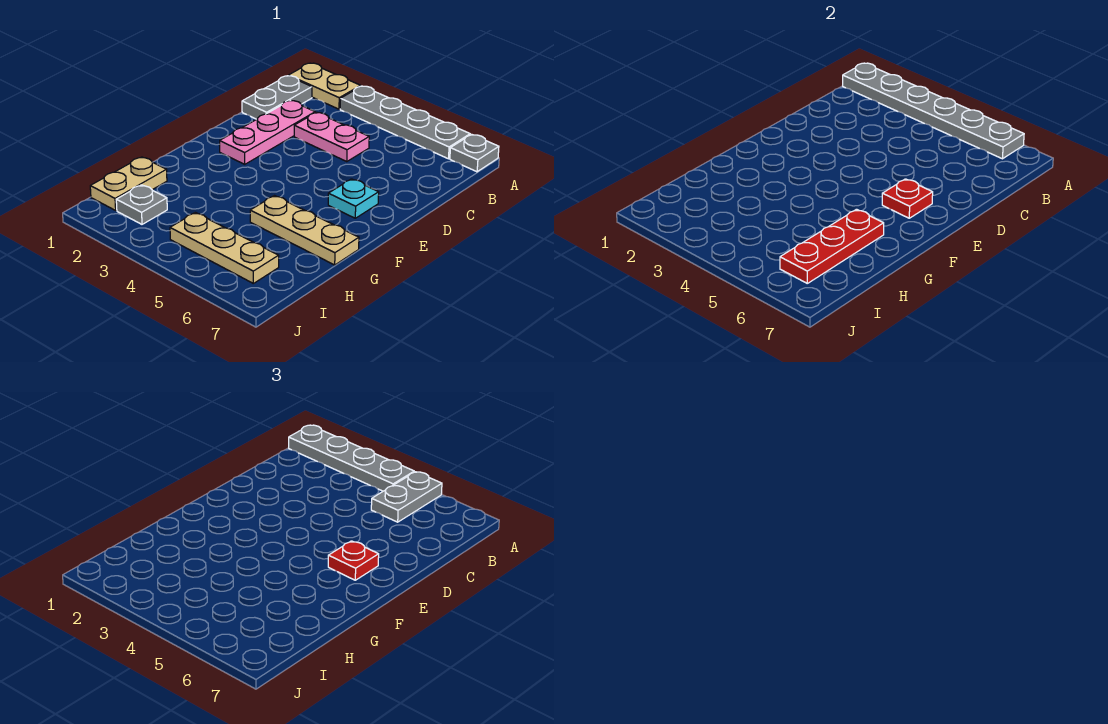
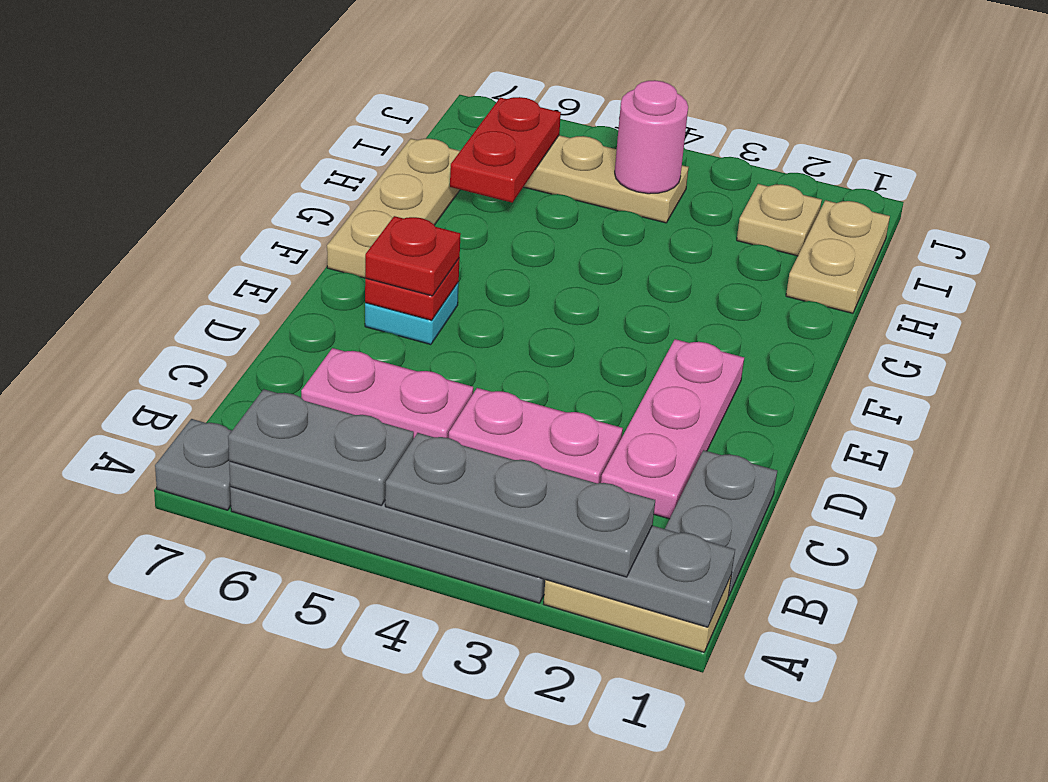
grey 1x4 plate [289,425,414,491] -> grey 1x3 plate [385,433,655,577]
grey 1x2 plate [371,472,442,522] -> grey 1x2 plate turned to [228,389,414,505]
none -> pink 1x2 plate [301,348,473,438]
tan 1x3 plate [250,196,359,265] -> tan 1x3 plate turned to [327,139,460,278]
red 1x3 plate [780,209,884,283] -> red 1x2 plate [450,97,561,203]
grey 1x1 plate [116,185,167,224] -> tan 1x1 plate [737,184,822,256]
none -> pink 1x1 round brick [615,80,688,194]

